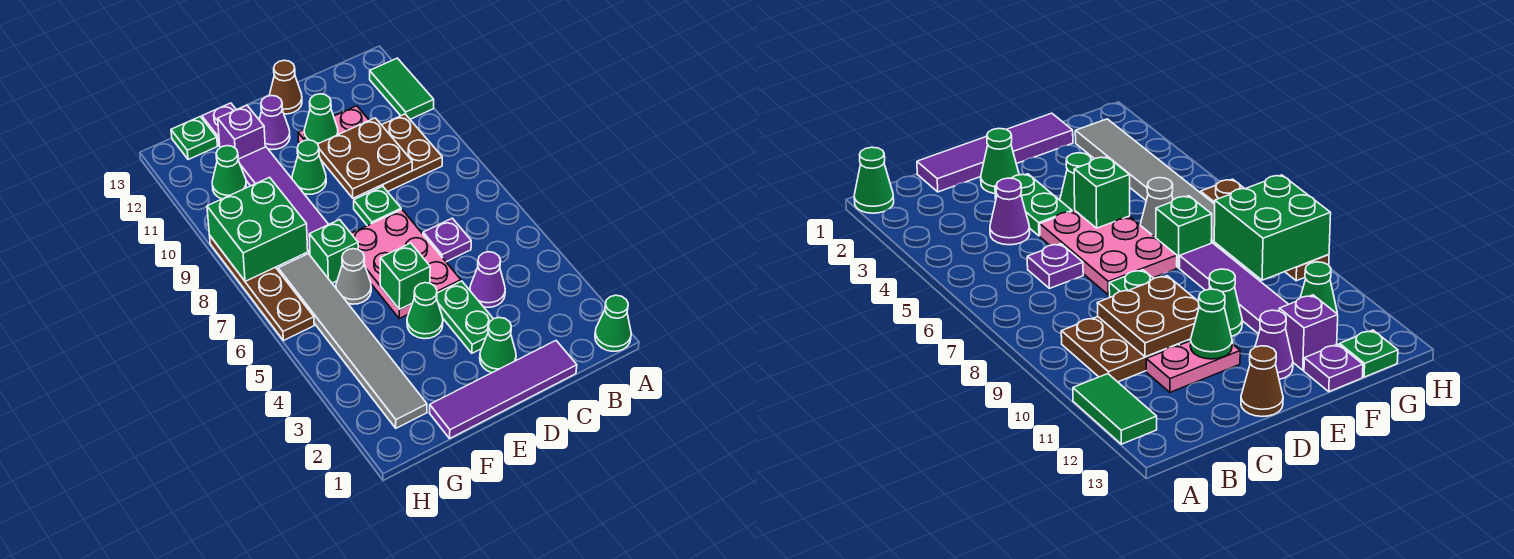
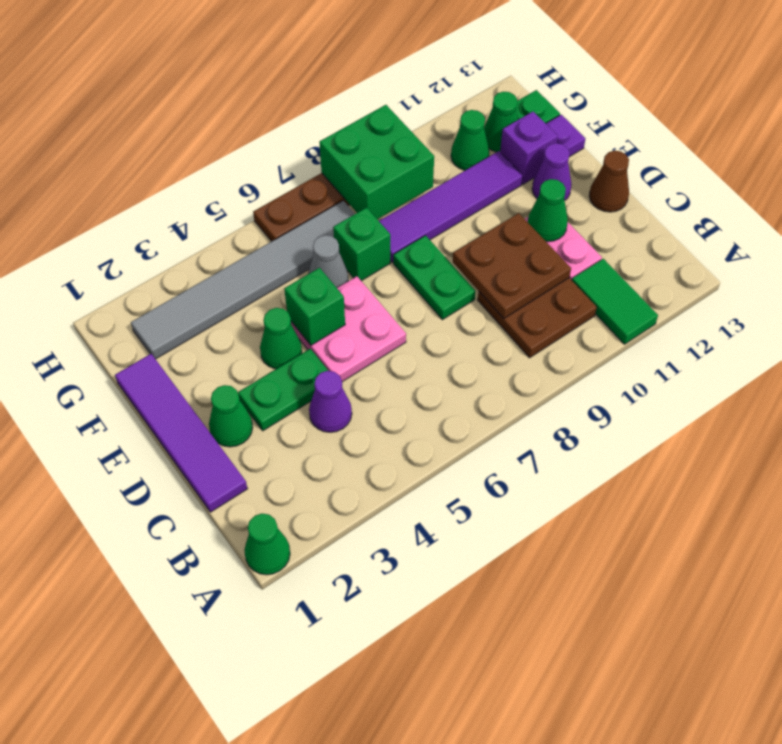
green 1x2 tile [370,58,434,119] -> green 1x2 tile turned to [572,259,658,344]
purple 1x1 plate [423,218,471,262] -> none
pink 2x3 plate [351,209,461,319] -> pink 2x2 plate [291,276,406,382]
green 1x1 plate [354,186,401,226] -> green 1x2 plate [393,236,475,320]
green 1x1 cone [292,140,326,194] -> green 1x1 cone moved to [484,92,518,152]

